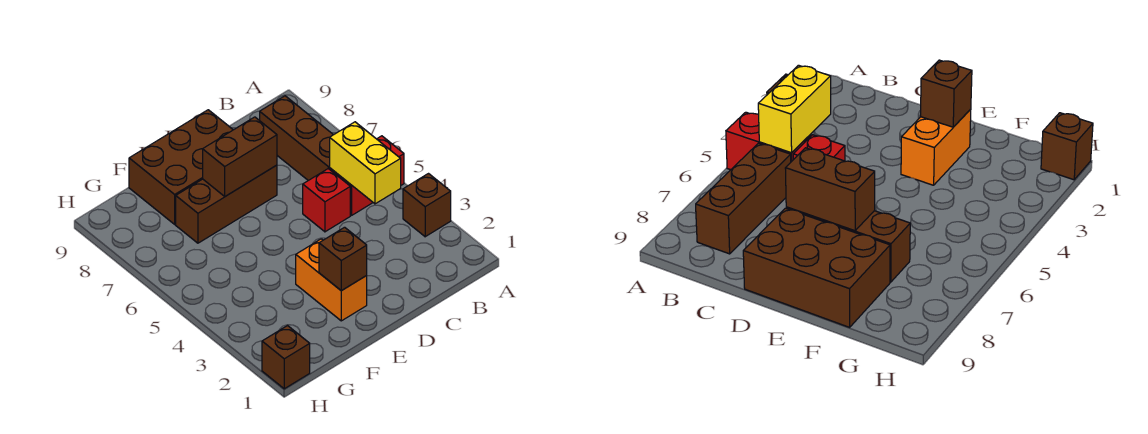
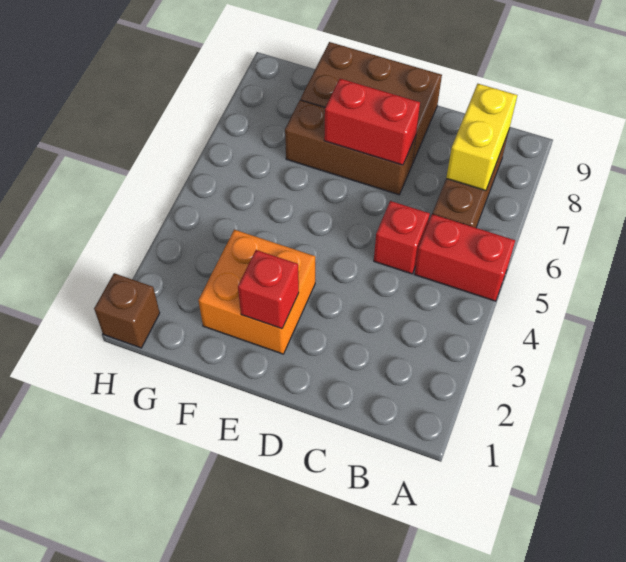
brown 1x1 brick [403,174,451,237] -> none
yellow 1x2 brick [330,122,401,204] -> yellow 1x2 brick moved to [446,84,517,191]
brown 1x2 brick [203,117,277,196] -> red 1x2 brick [324,79,420,165]
orange 1x2 brick [296,239,367,321] -> orange 2x2 brick [198,230,315,354]
brown 1x1 brick [319,227,367,291] -> red 1x1 brick [238,250,299,329]

